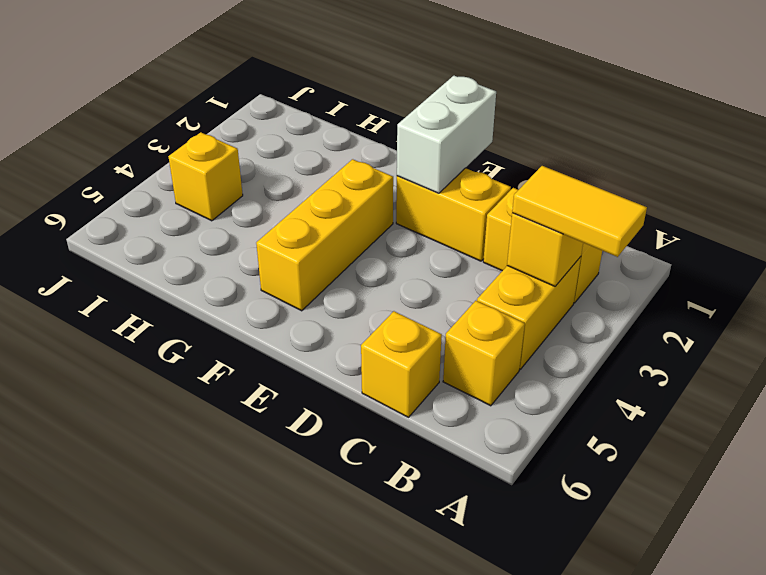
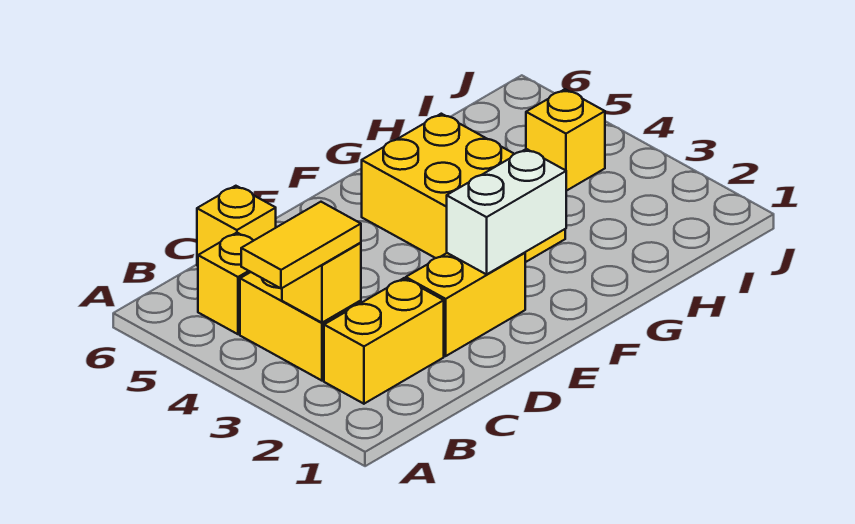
white 1x2 brick [397,76,496,193] -> white 1x2 brick turned to [447,149,566,274]
yellow 1x3 brick [256,159,393,311] -> yellow 2x3 brick [362,114,565,262]

